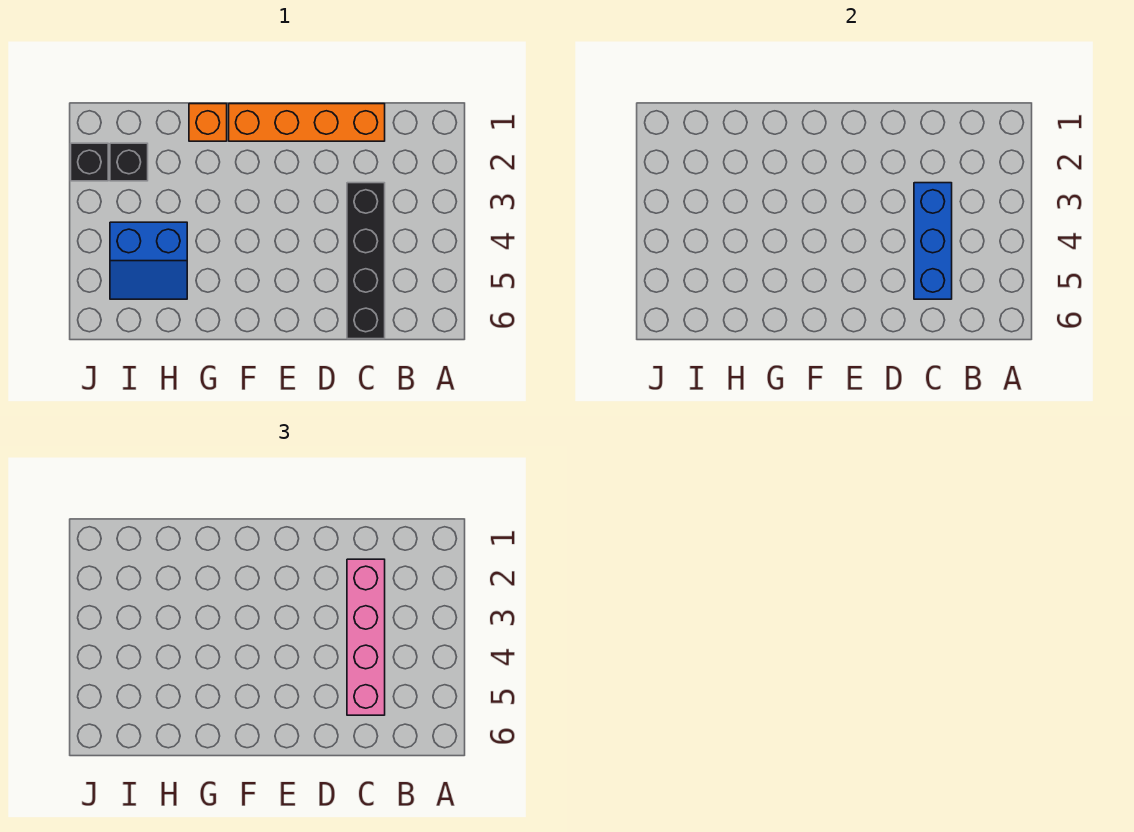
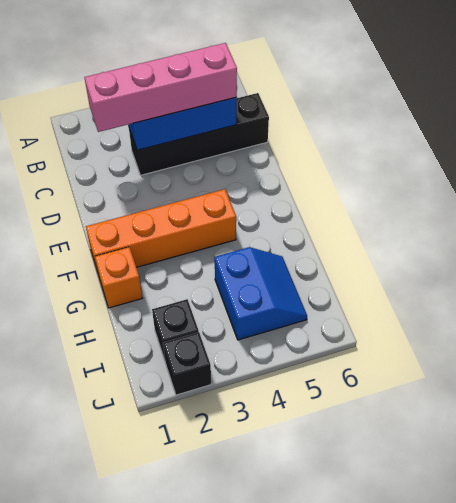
orange 1x4 brick [229,104,385,141] -> orange 1x4 brick turned to [86,189,236,275]

